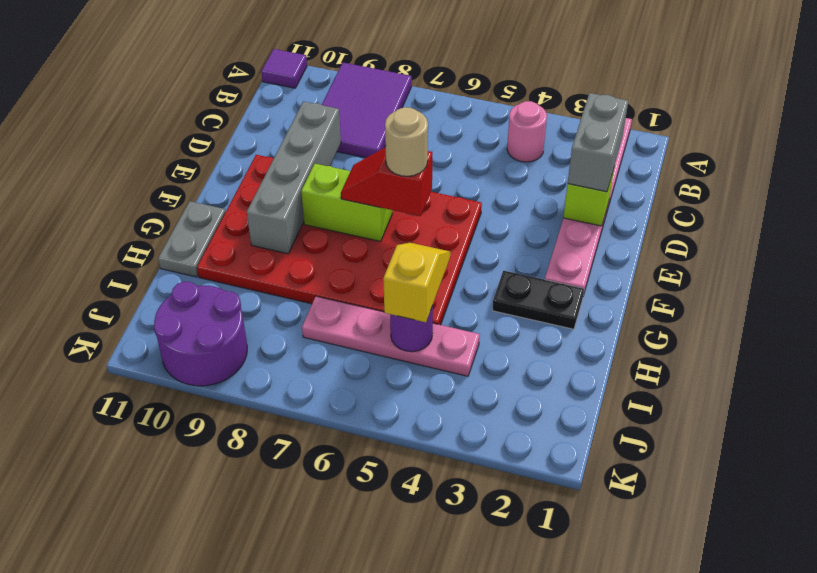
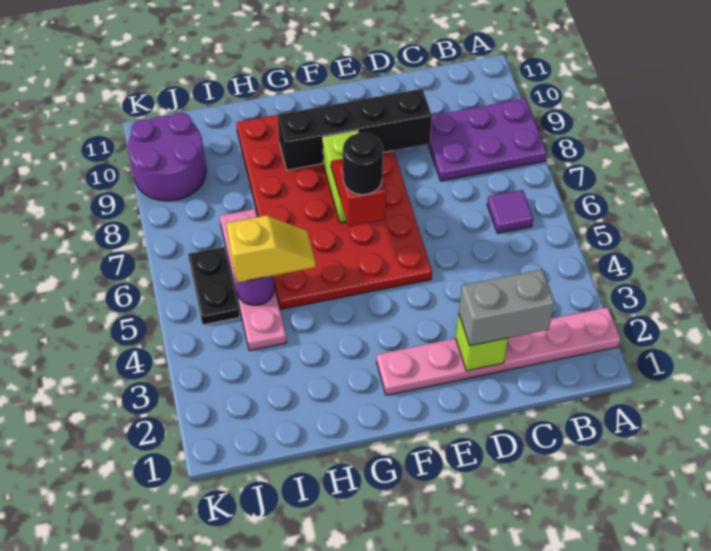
purple 2x3 tile [322,63,412,158] -> purple 2x3 plate [428,98,547,181]
purple 1x1 tile [261,49,307,88] -> purple 1x1 tile moved to [487,190,534,233]
pink 1x1 round brick [507,101,547,162] -> none
grey 1x4 brick [247,102,341,254] -> black 1x4 brick [277,89,432,170]
tan 1x1 round brick [385,107,428,176] -> black 1x1 round brick [343,133,383,195]
black 1x2 plate [492,271,584,329] -> black 1x2 plate moved to [188,247,240,325]
grey 1x2 plate [158,201,226,277] -> none

